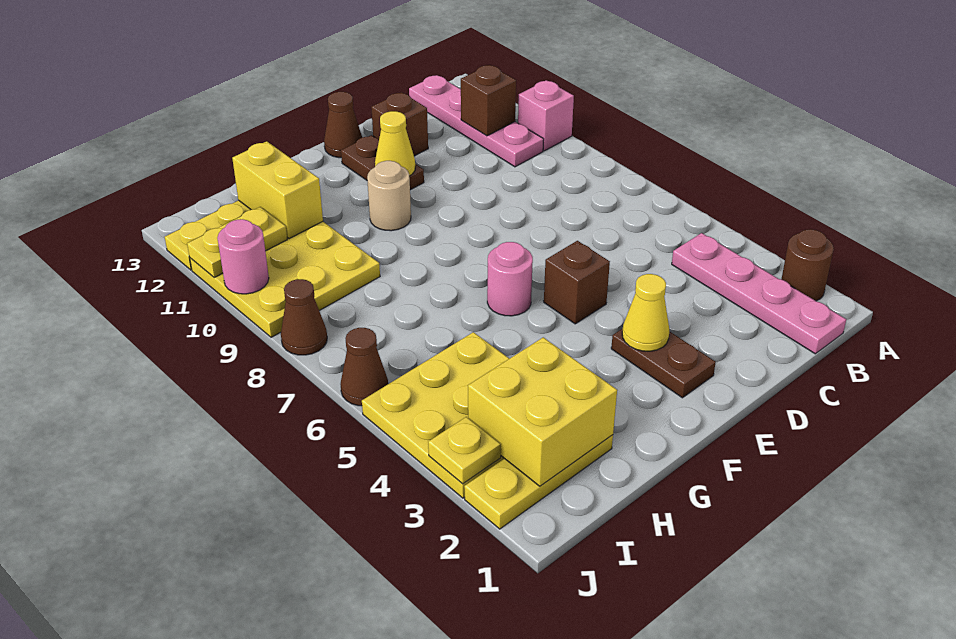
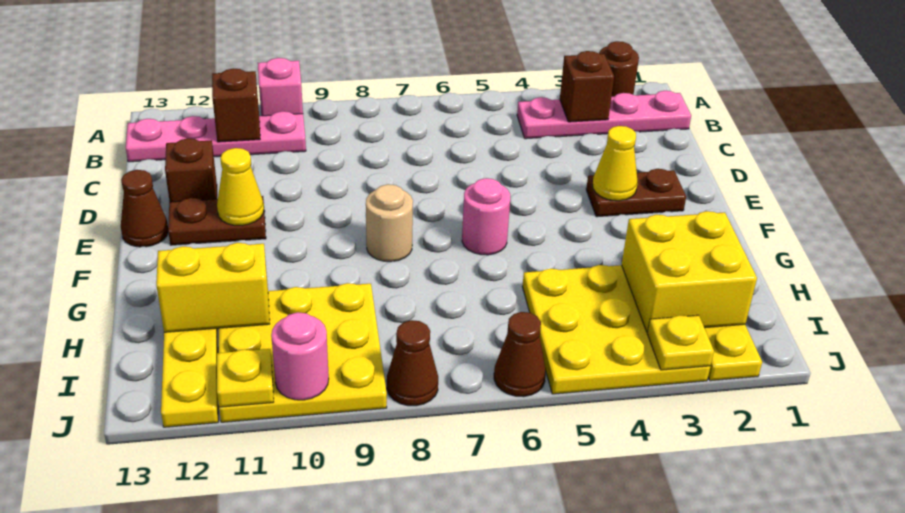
brown 1x1 brick [544,241,610,324] -> brown 1x1 brick moved to [560,51,614,122]
tan 1x1 round brick [367,161,411,231] -> tan 1x1 round brick moved to [366,184,413,262]
yellow 1x2 plate [187,207,287,277] -> yellow 1x1 plate [217,349,274,407]

